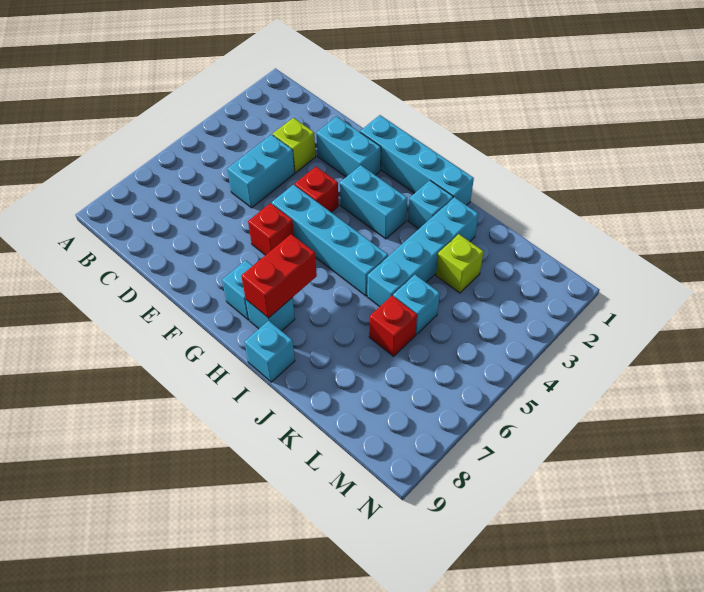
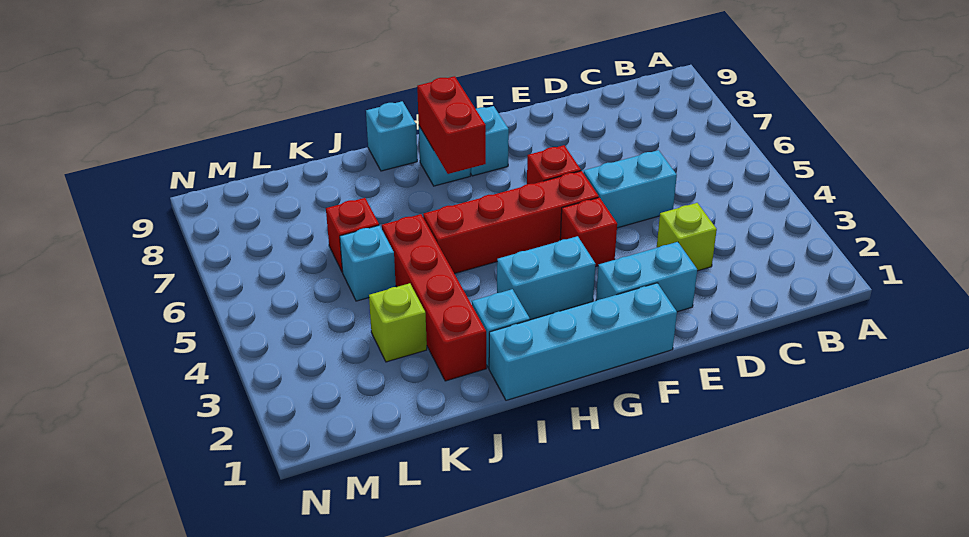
cyan 1x2 brick [227,135,294,208] -> cyan 1x2 brick turned to [583,150,677,228]
cyan 1x4 brick [272,185,388,296] -> red 1x4 brick [423,171,599,274]
cyan 1x4 brick [367,197,479,307] -> red 1x4 brick [382,214,486,381]

